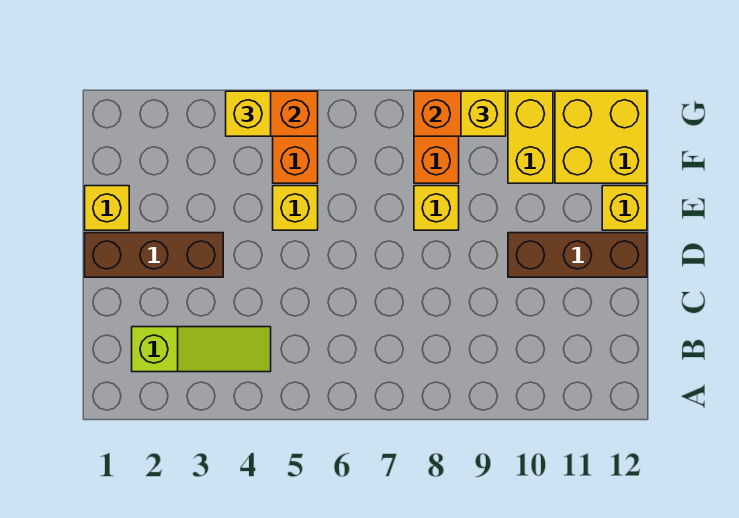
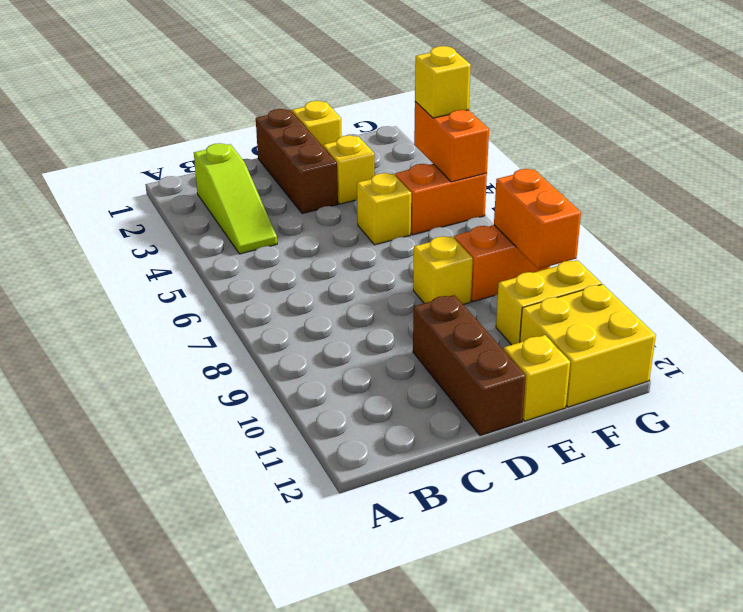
yellow 1x1 brick [461,91,506,136] -> yellow 1x1 brick moved to [323,135,375,204]

